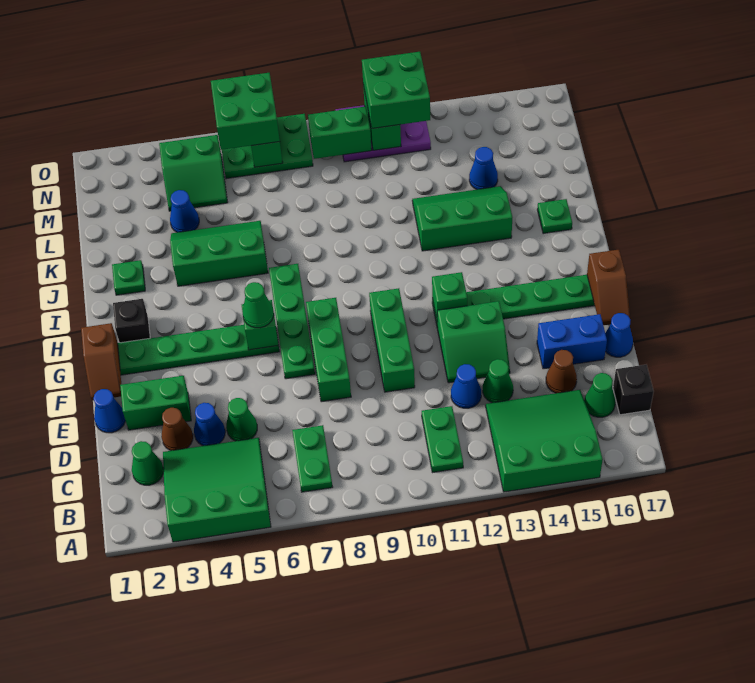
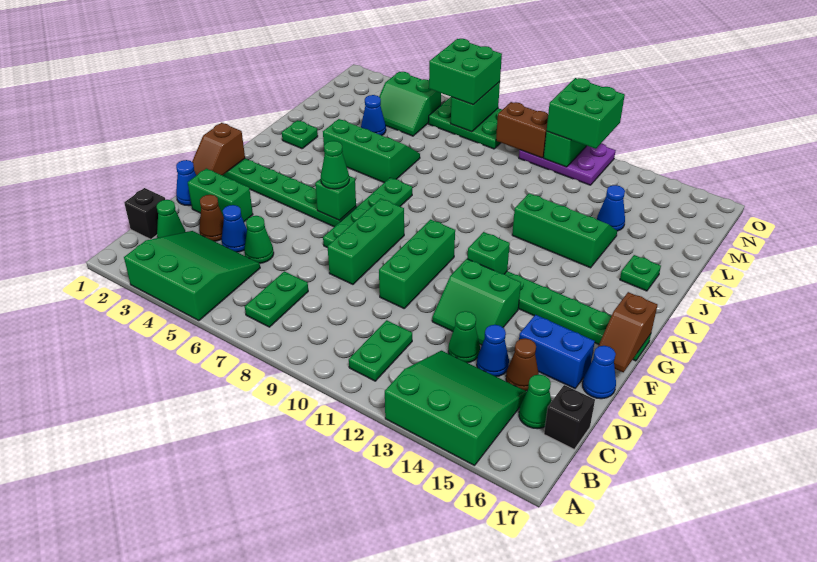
blue 1x1 cone [451,364,481,408] -> blue 1x1 cone moved to [477,325,509,377]
black 1x1 brick [113,299,150,343] -> black 1x1 brick moved to [124,188,165,239]
green 1x2 brick [308,106,372,159] -> brown 1x2 brick [496,102,548,158]

